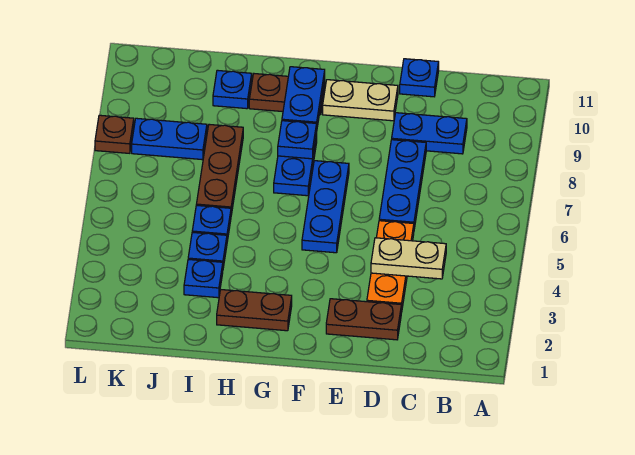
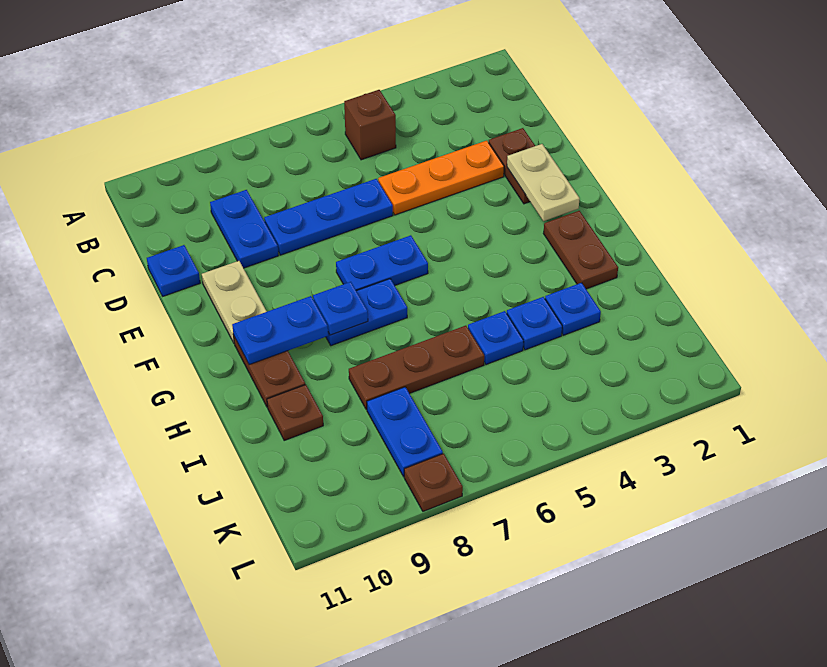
none -> brown 1x1 brick [344,90,396,160]
tan 1x2 plate [371,238,446,279] -> tan 1x2 plate moved to [507,144,580,221]
blue 1x3 plate [302,161,349,253] -> blue 1x2 plate [336,235,428,291]
blue 1x1 plate [213,70,252,109] -> brown 1x1 plate [267,385,323,440]

